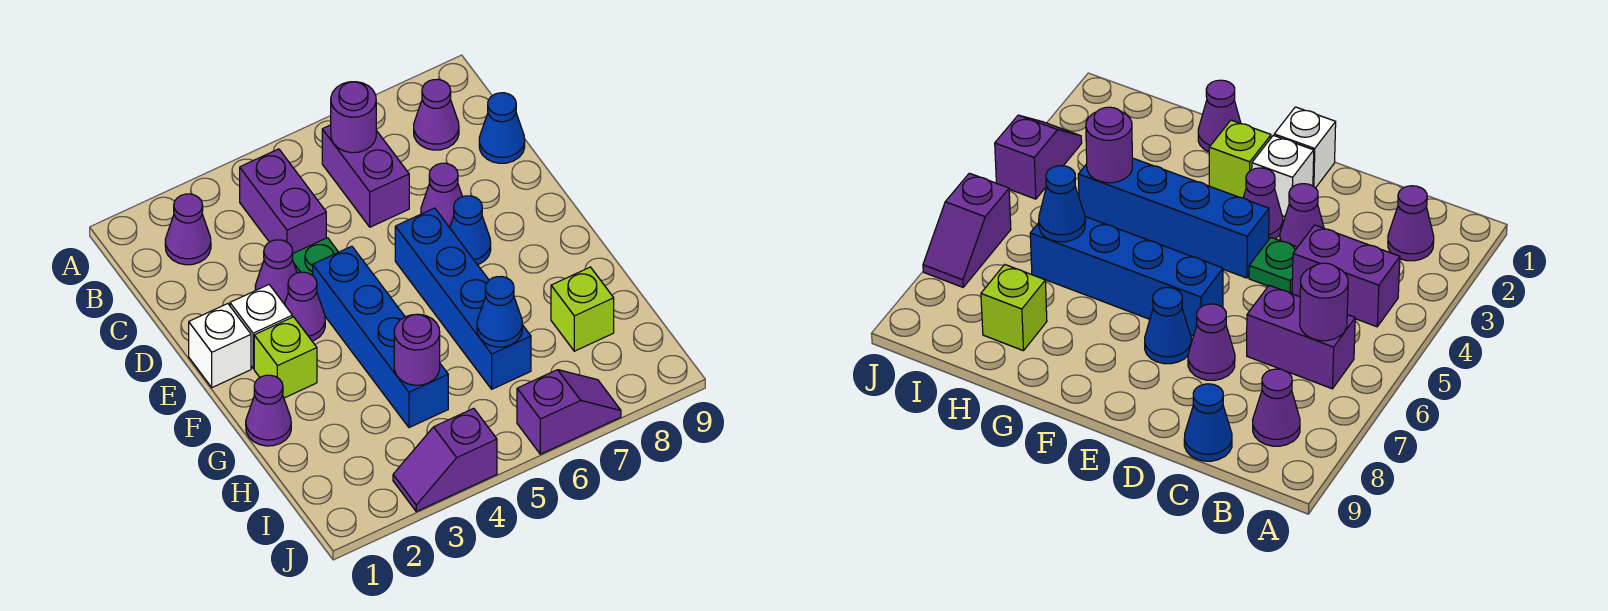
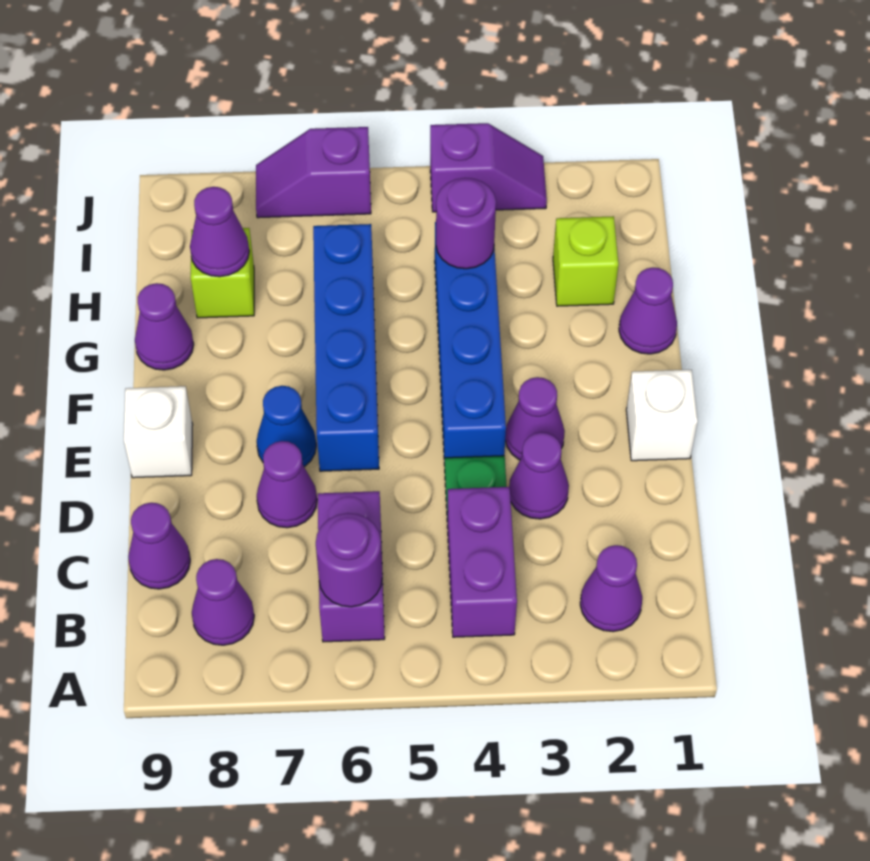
blue 1x1 cone [479,93,525,163] -> purple 1x1 cone [128,503,190,589]
white 1x1 brick [230,285,292,369] -> white 1x1 brick moved to [124,386,193,478]
lime 1x1 brick [254,317,317,398] -> lime 1x1 brick moved to [553,216,618,306]
none -> purple 1x1 cone [135,283,194,370]
blue 1x1 cone [477,276,522,347] -> none
none -> purple 1x1 cone [190,187,249,277]

